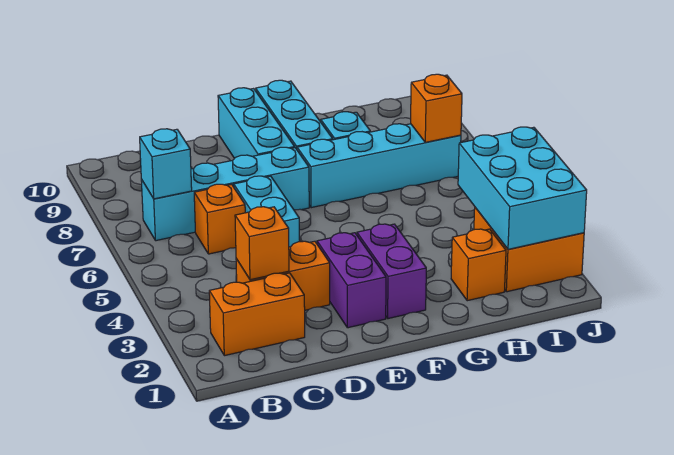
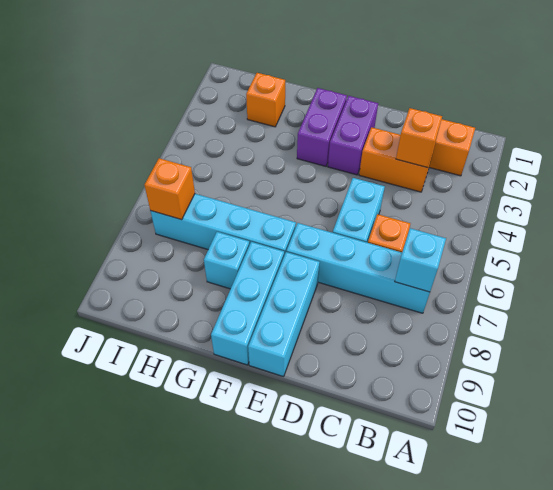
orange 2x2 brick [474,208,584,292] -> none
cyan 2x3 brick [458,127,587,249] -> none

